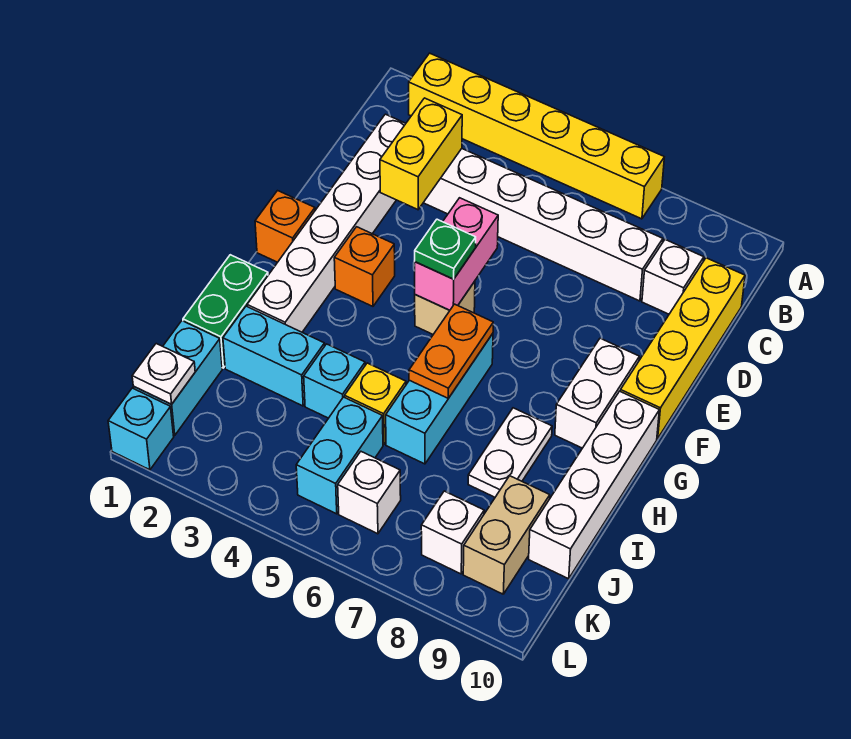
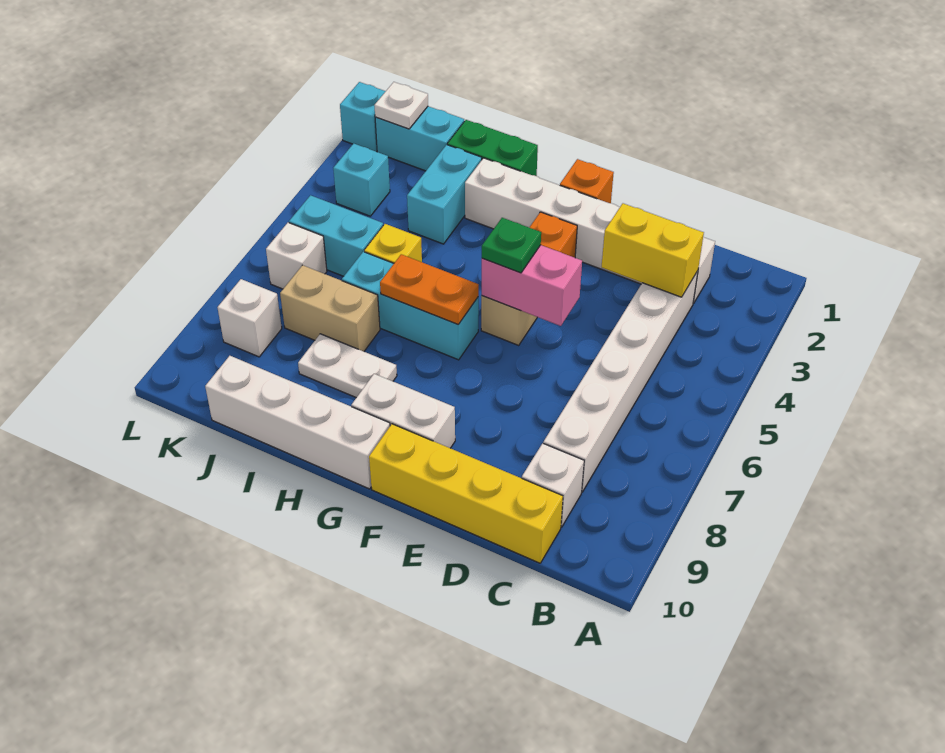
yellow 1x6 brick [409,53,664,219] -> none
cyan 1x1 brick [304,344,365,418] -> cyan 1x1 brick moved to [333,143,390,216]
tan 1x2 brick [463,476,550,594] -> tan 1x2 brick moved to [280,265,380,351]

